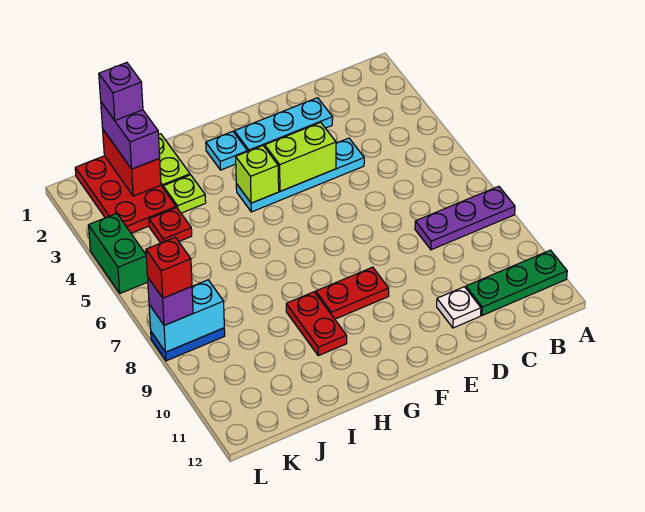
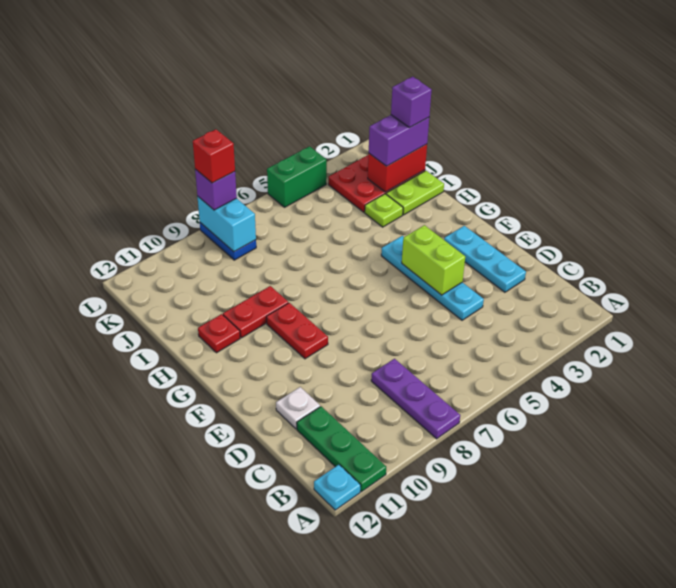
cyan 1x1 plate [206,131,248,170] -> cyan 1x1 plate moved to [314,465,361,510]
lime 1x1 brick [236,146,279,203] -> none
red 1x1 plate [149,208,192,243] -> red 1x1 plate moved to [198,314,240,353]

